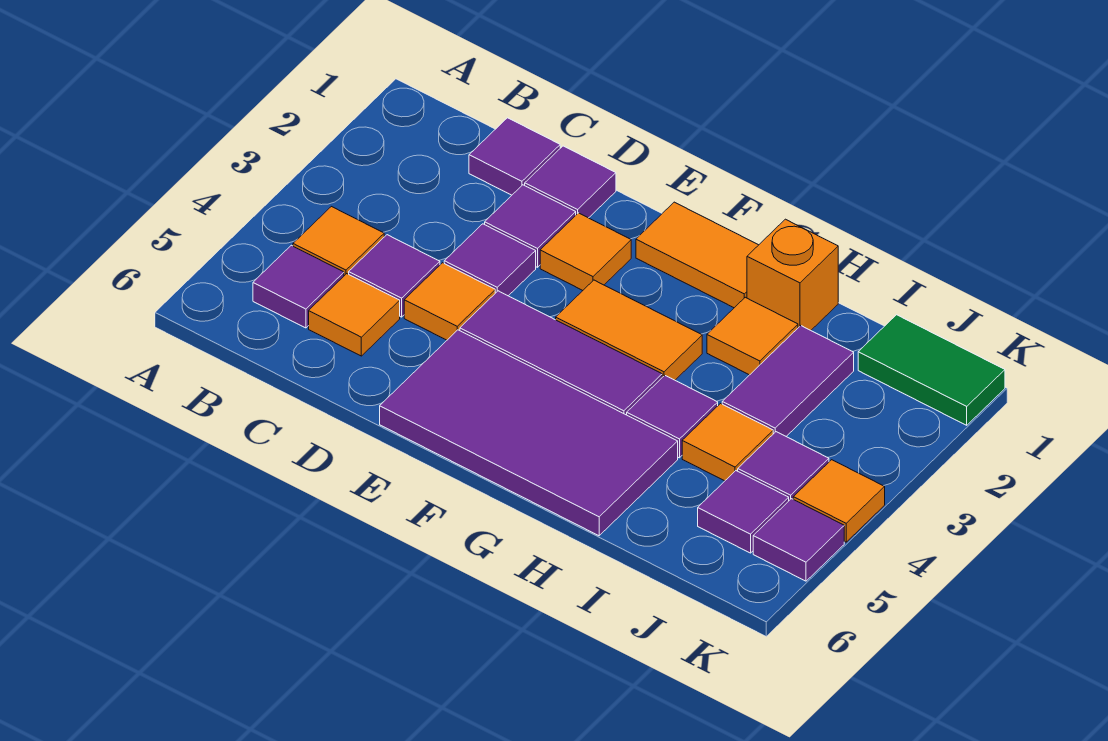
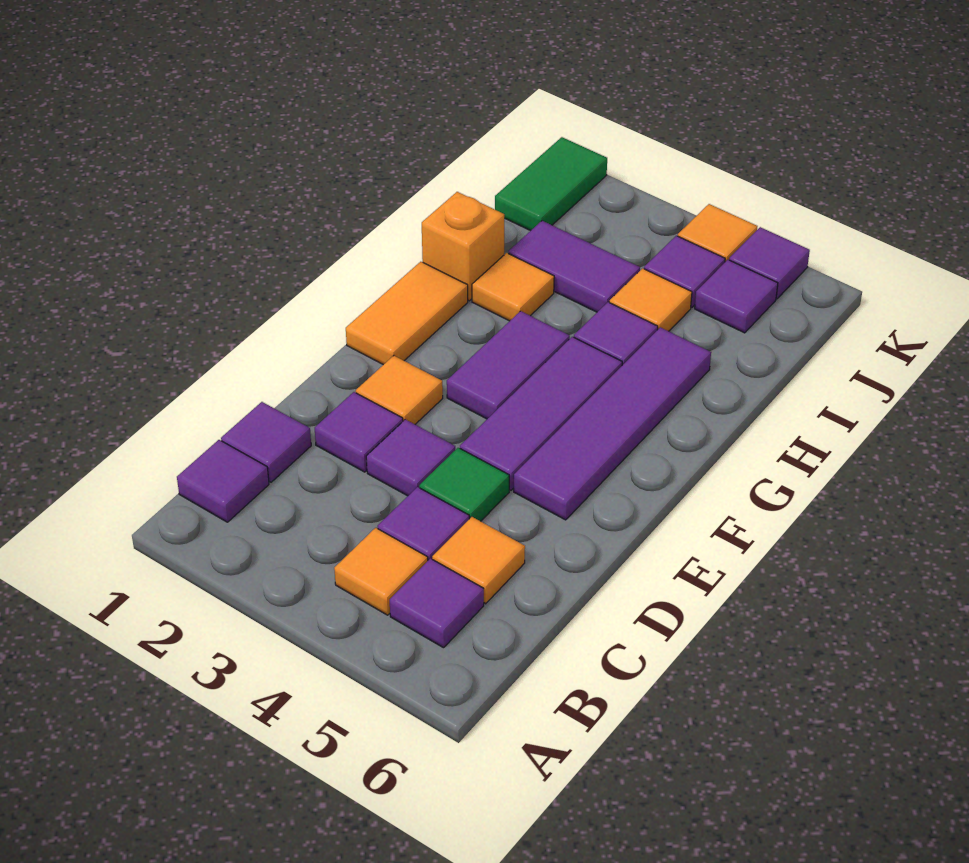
purple 1x1 tile [525,146,616,218] -> purple 1x1 tile moved to [177,440,269,522]
orange 1x1 tile [404,263,495,340] -> green 1x1 tile [419,448,509,521]
purple 2x4 tile [380,330,678,536] -> purple 1x4 tile [514,327,711,520]
orange 1x2 tile [556,280,702,380] -> purple 1x2 tile [447,311,570,419]

